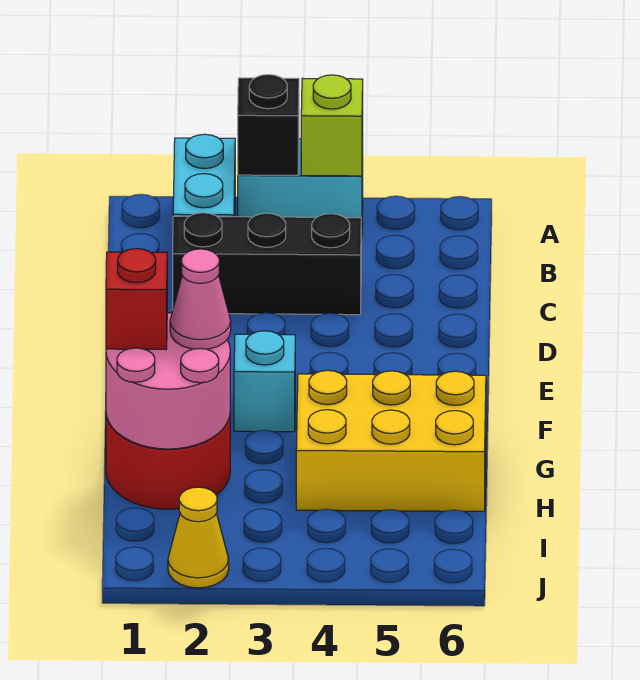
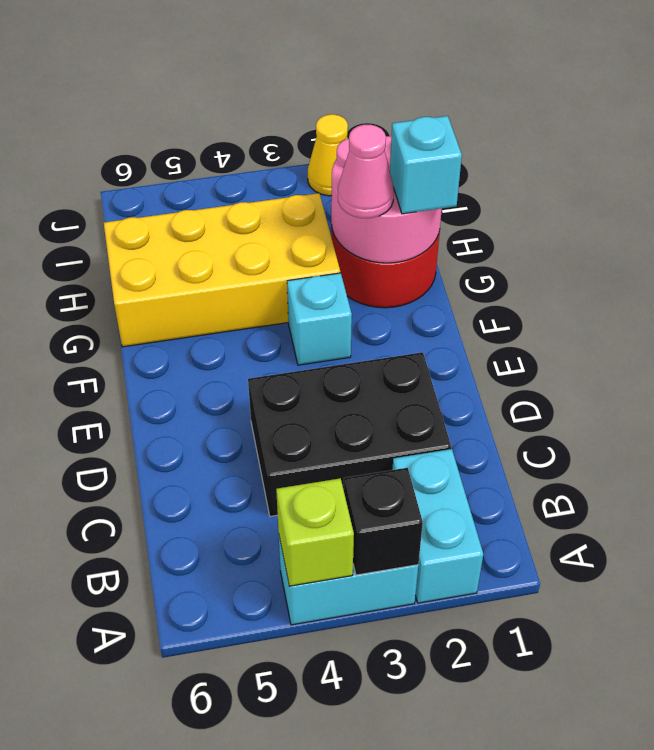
black 1x3 brick [173,213,361,315] -> black 2x3 brick [248,352,451,516]
red 1x1 brick [106,249,167,350] -> cyan 1x1 brick [390,116,462,214]
yellow 2x3 brick [296,370,486,511] -> yellow 2x4 brick [104,193,340,347]

